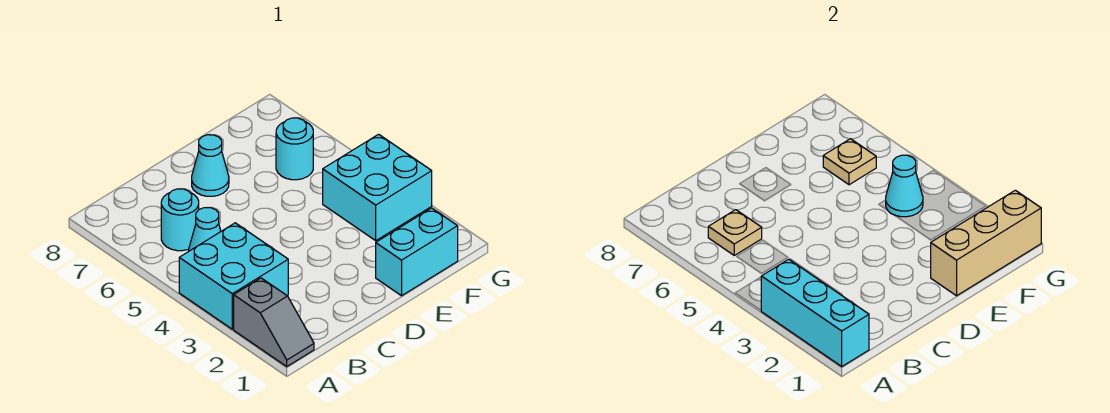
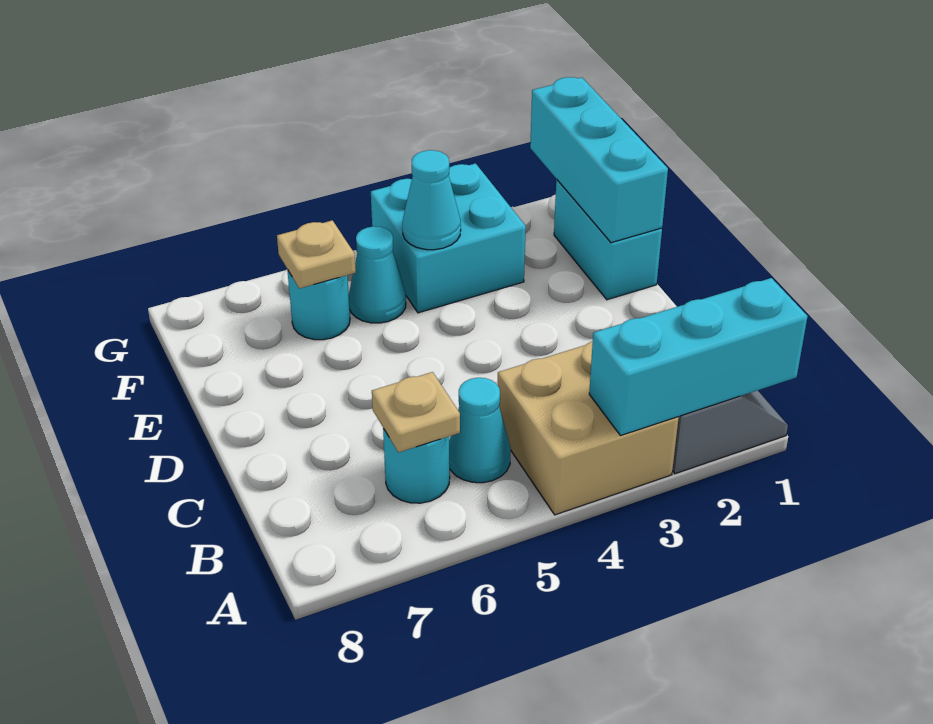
cyan 2x2 brick [179,223,288,329] -> tan 2x2 brick [498,341,679,515]
cyan 1x1 cone [192,135,229,196] -> cyan 1x1 cone moved to [349,226,406,323]
tan 1x3 brick [931,190,1041,296] -> cyan 1x3 brick [530,77,668,243]

